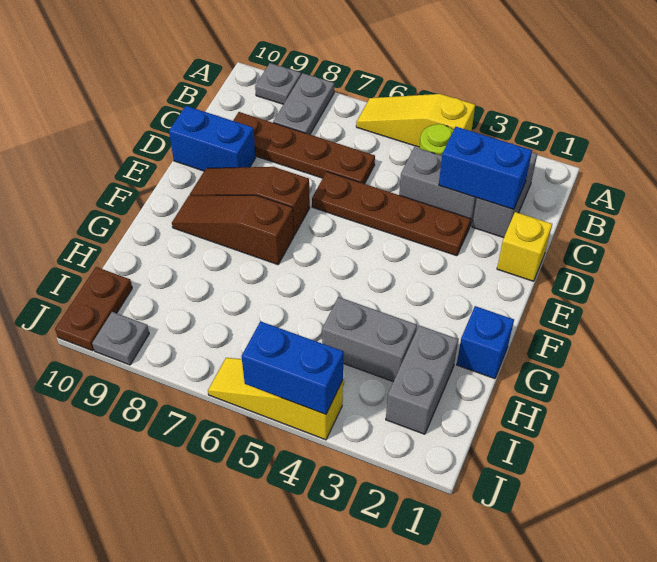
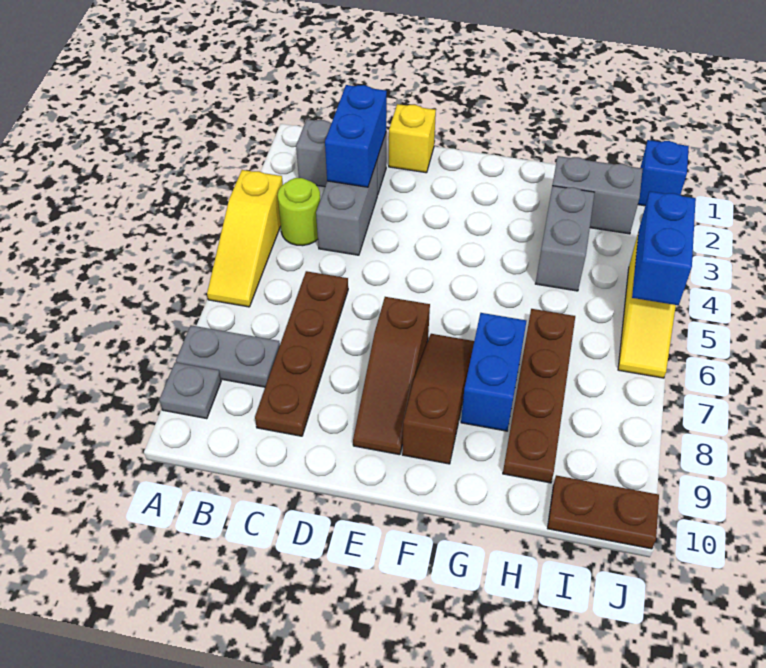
brown 1x4 plate [312,172,471,256] -> brown 1x4 plate moved to [503,309,575,483]
blue 1x2 brick [169,106,256,171] -> blue 1x2 brick moved to [461,313,526,431]
brown 1x3 slope [172,195,294,265] -> brown 1x3 slope turned to [402,334,474,464]
blue 1x1 brick [457,306,514,379] -> blue 1x1 brick moved to [638,140,689,206]
grey 1x1 plate [92,312,149,365] -> none

